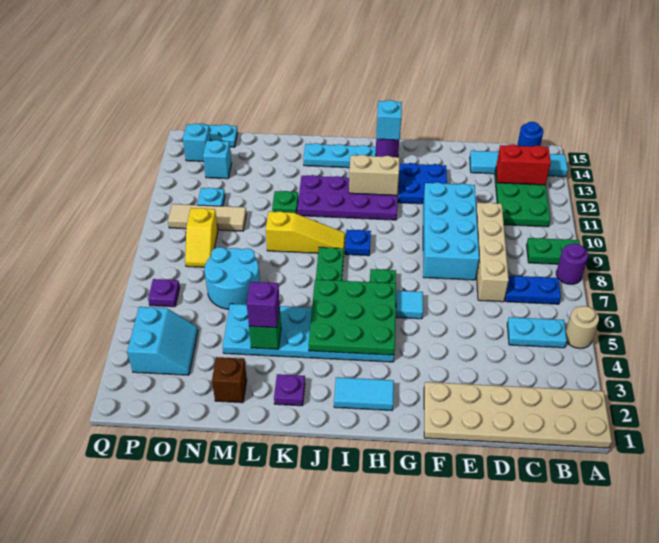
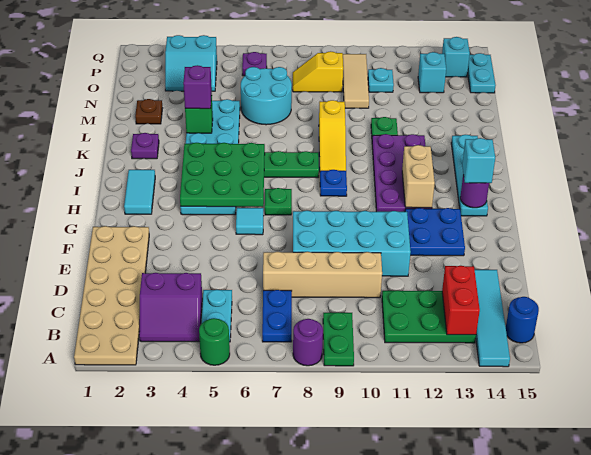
tan 1x1 round brick [566,306,599,348] -> green 1x1 round brick [199,318,230,365]
none -> purple 2x2 slope [139,273,202,342]
brown 1x1 brick [212,357,247,403] -> brown 1x1 plate [135,99,162,124]

